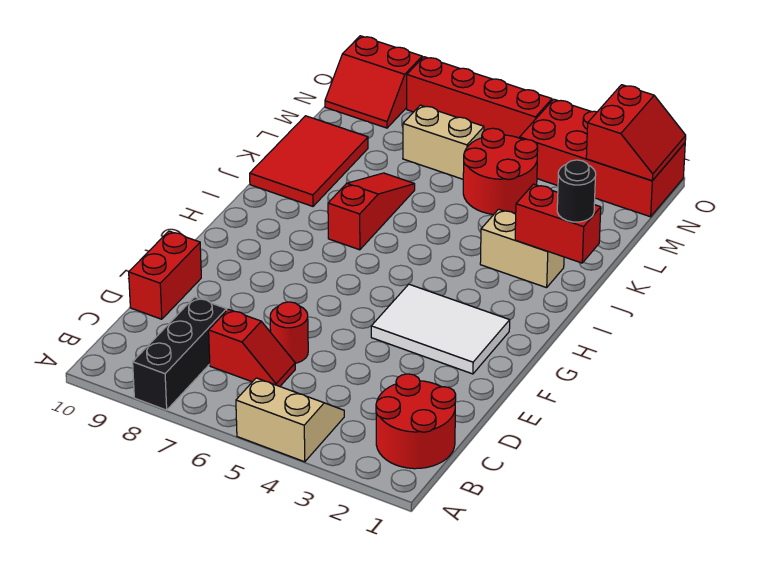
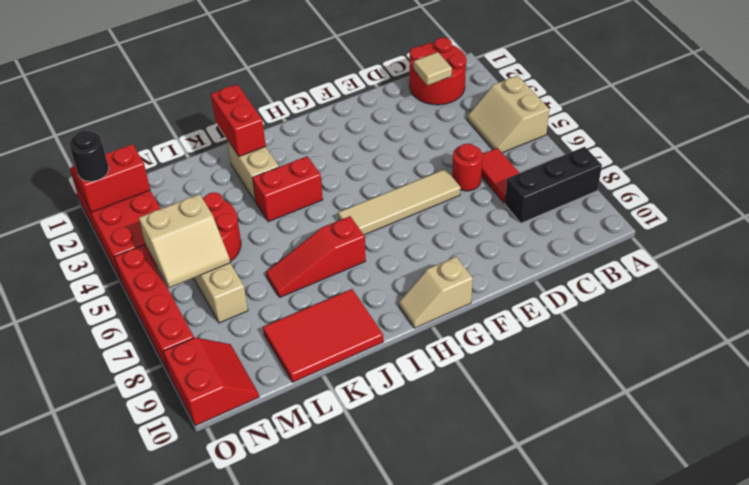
none -> tan 1x1 tile [414,52,452,85]
red 1x2 slope [209,309,295,386] -> red 1x2 tile [481,148,520,203]
red 1x2 brick [129,231,201,319] -> red 1x2 brick moved to [252,156,323,222]
none -> tan 1x4 tile [338,169,461,235]
white 2x3 tile [371,284,510,374] -> none
none -> tan 1x2 slope [399,257,473,328]
black 1x1 round brick [557,160,596,222] -> black 1x1 round brick moved to [69,130,109,181]
none -> tan 2x2 slope [139,194,230,288]

